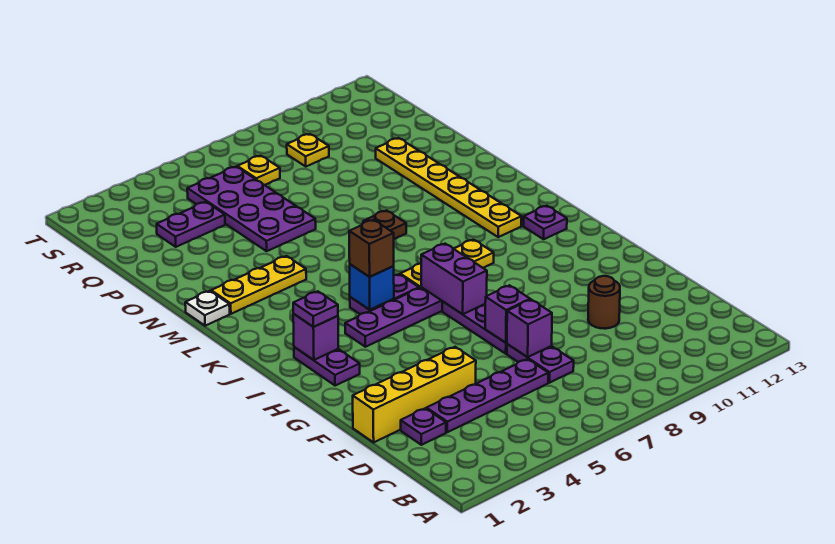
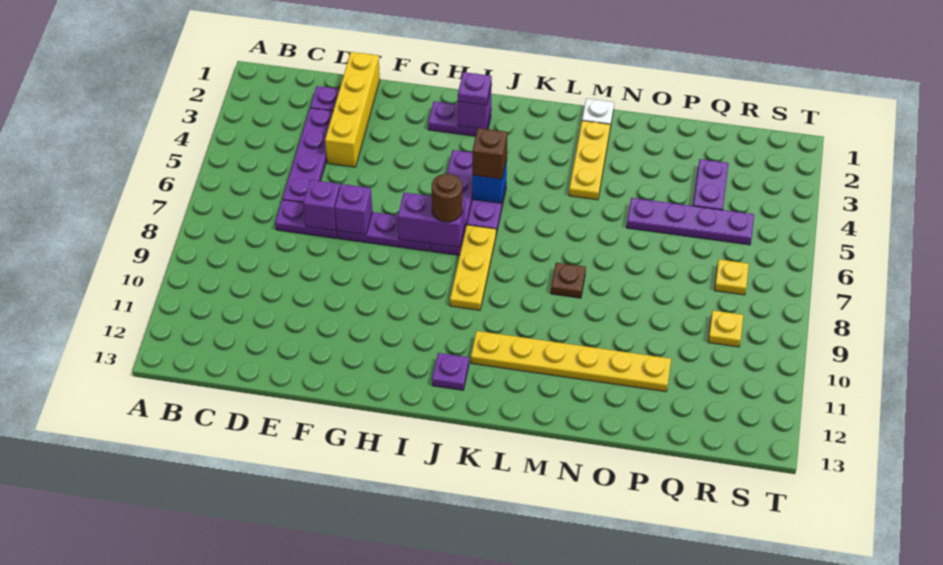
brown 1x1 round brick [588,276,620,329] -> brown 1x1 round brick moved to [432,174,462,222]
purple 2x4 plate [187,167,316,251] -> purple 1x4 plate [627,198,754,245]

